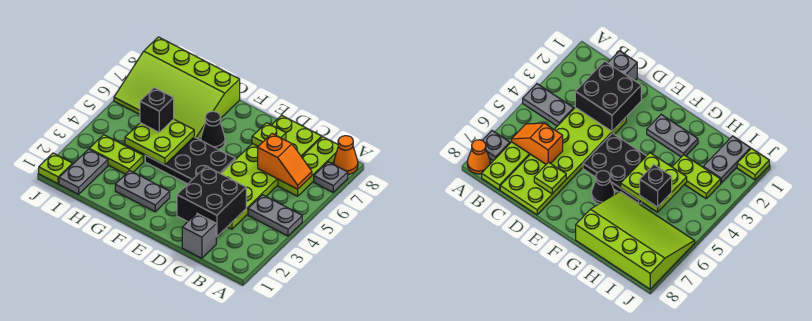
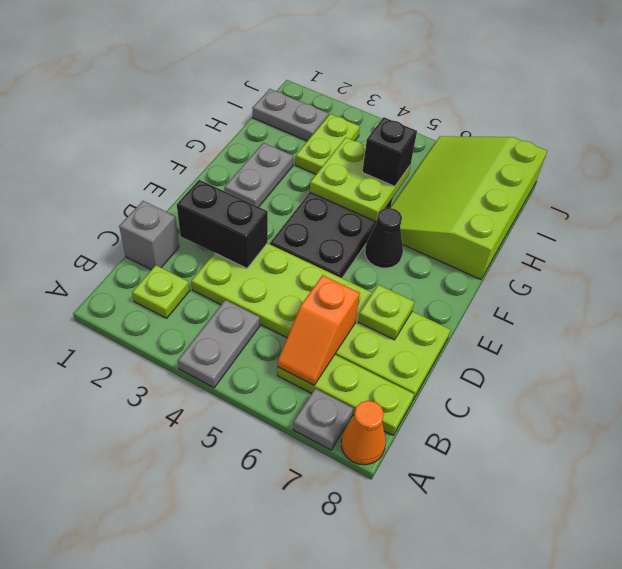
black 2x2 brick [177,166,246,237] -> black 1x2 brick [177,180,268,268]
lime 1x1 plate [39,153,72,184] -> lime 1x1 plate moved to [132,265,190,318]

